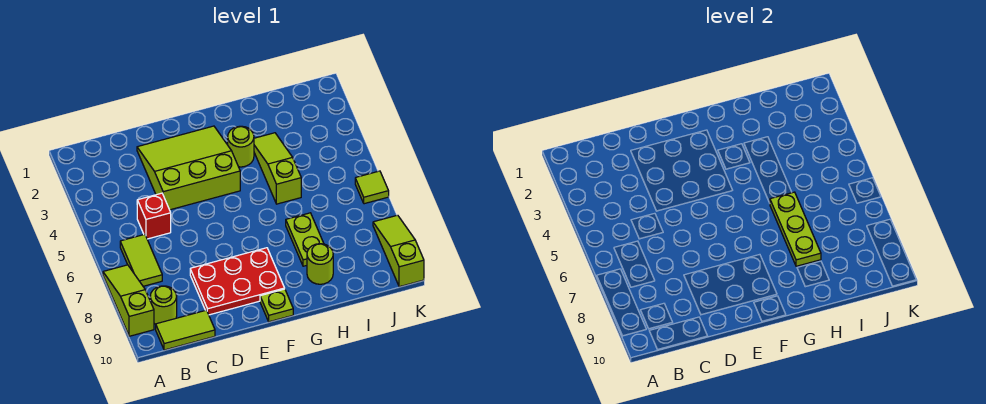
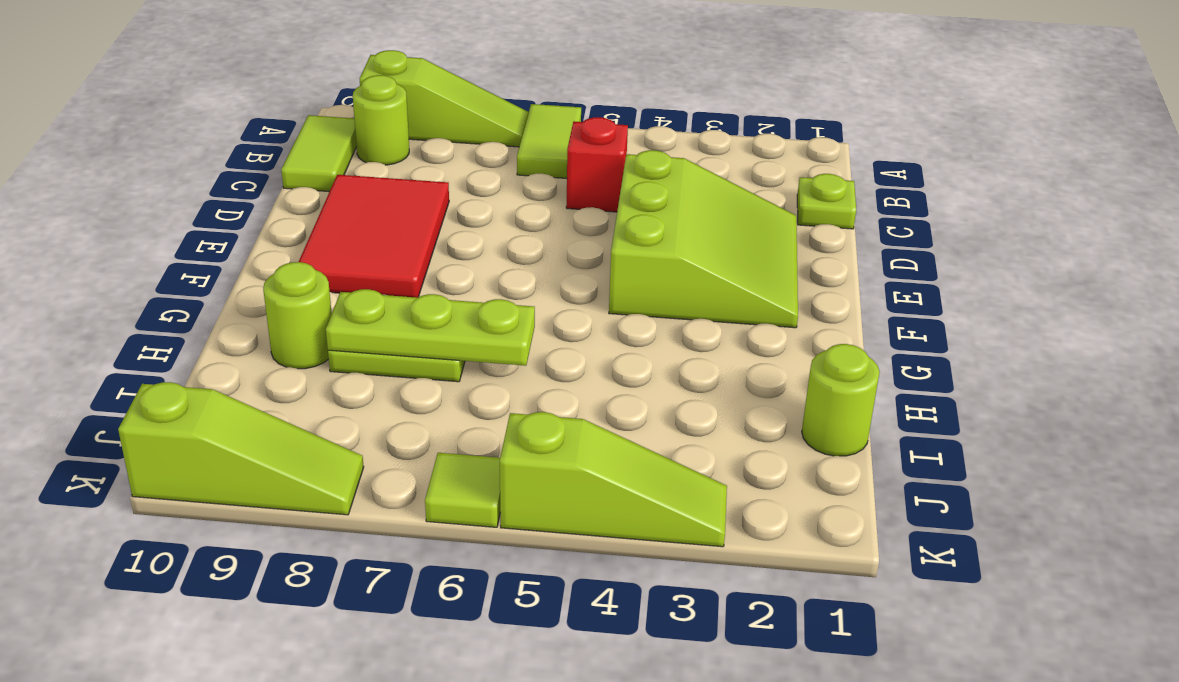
lime 1x2 tile [120,234,162,286] -> lime 1x2 tile turned to [517,104,581,178]
red 2x3 plate [190,248,285,315] -> red 2x3 tile [299,175,449,298]
lime 1x1 plate [260,289,293,322] -> lime 1x1 plate moved to [797,174,856,229]
lime 1x1 round brick [228,126,254,167] -> lime 1x1 round brick moved to [802,344,880,456]
lime 1x3 slope [254,133,301,204] -> lime 1x3 slope moved to [500,412,727,547]

